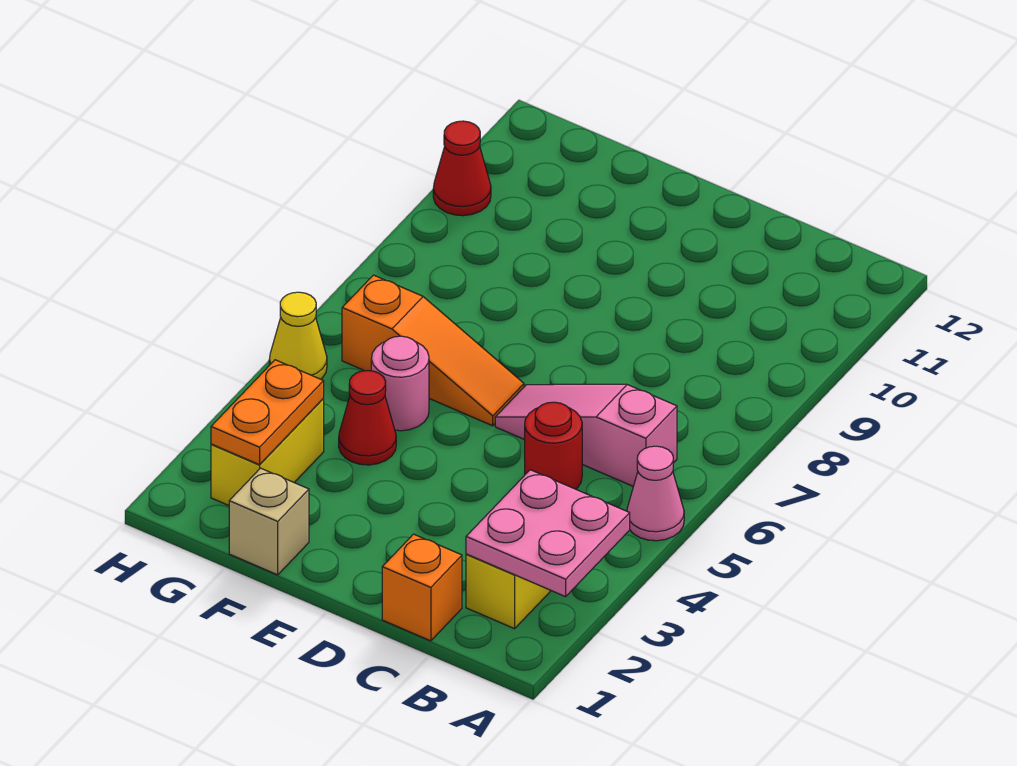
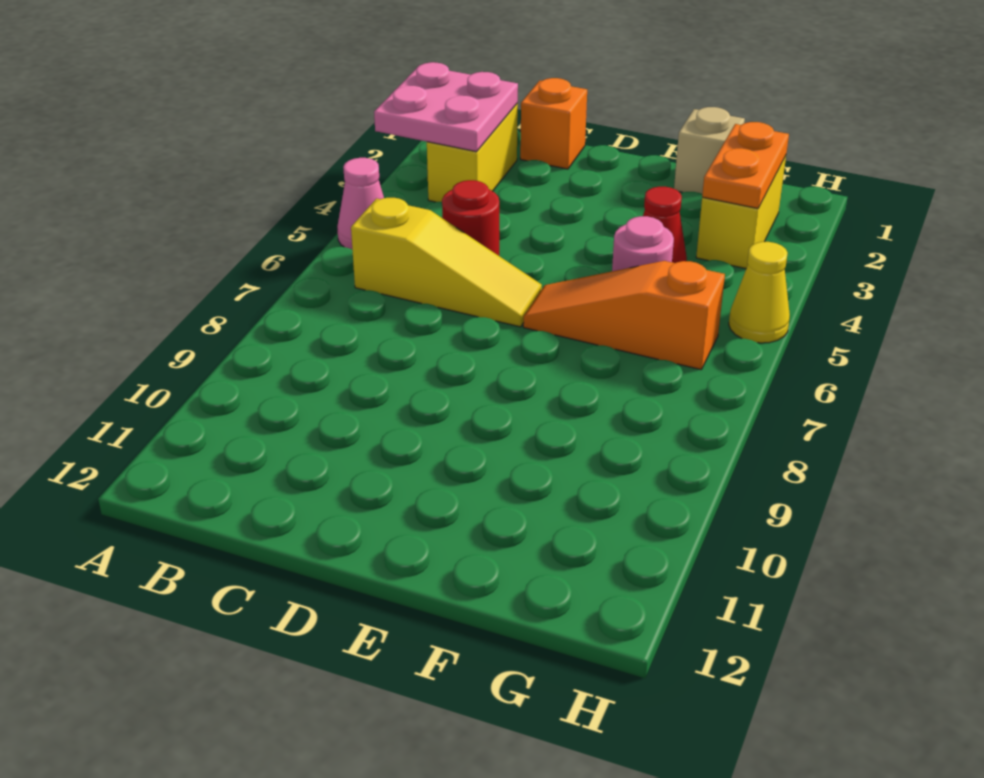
pink 1x3 slope [495,384,677,486] -> yellow 1x3 slope [351,198,542,327]
red 1x1 cone [433,121,491,216] -> none

